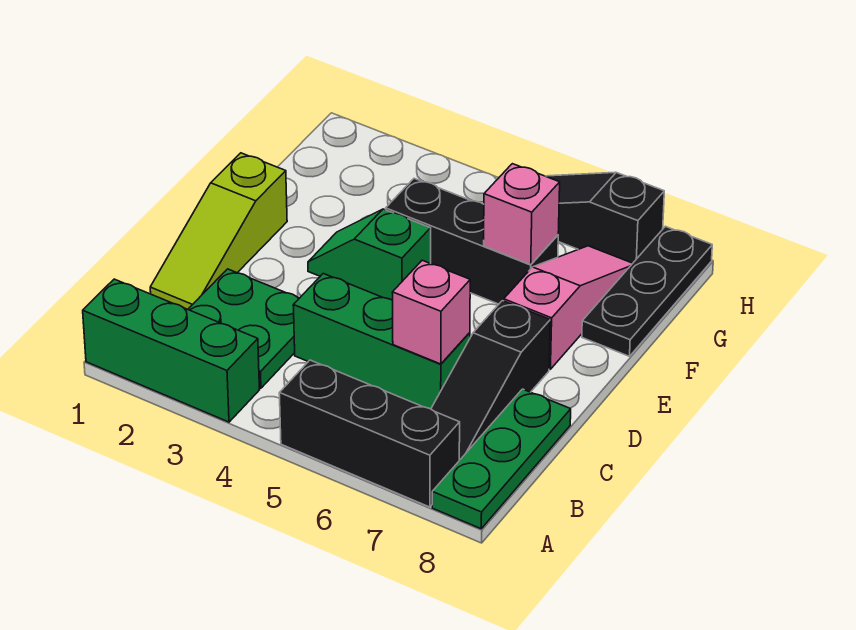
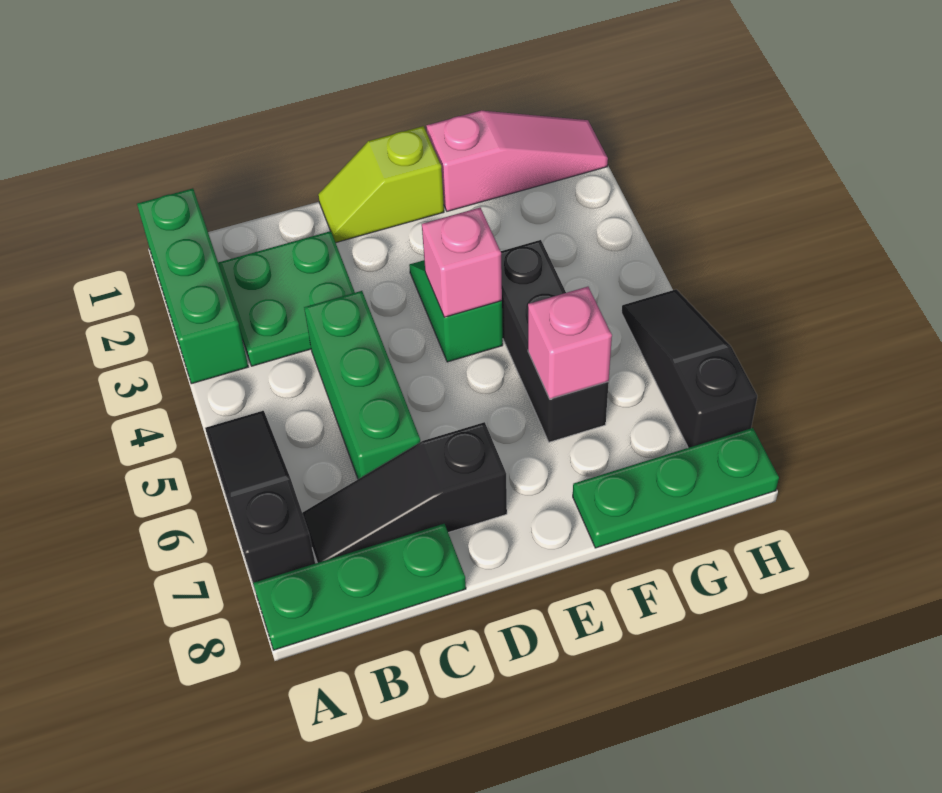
black 1x3 brick [279,360,460,507] -> black 1x3 slope [205,411,315,583]
lime 1x3 slope [150,153,287,309] -> lime 1x2 slope [318,126,444,243]
pink 1x1 brick [392,260,470,364] -> pink 1x1 brick moved to [422,208,502,317]
pink 1x3 slope [504,246,633,369] -> pink 1x3 slope moved to [426,111,608,211]
black 1x3 plate [582,226,712,356] -> green 1x3 plate [573,428,779,548]

